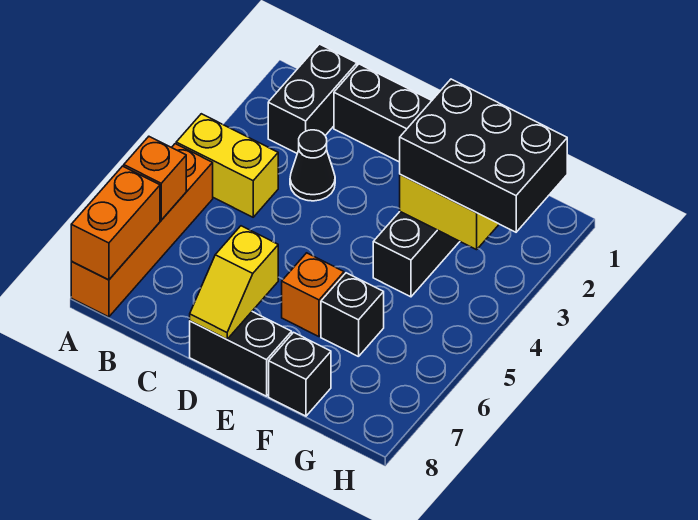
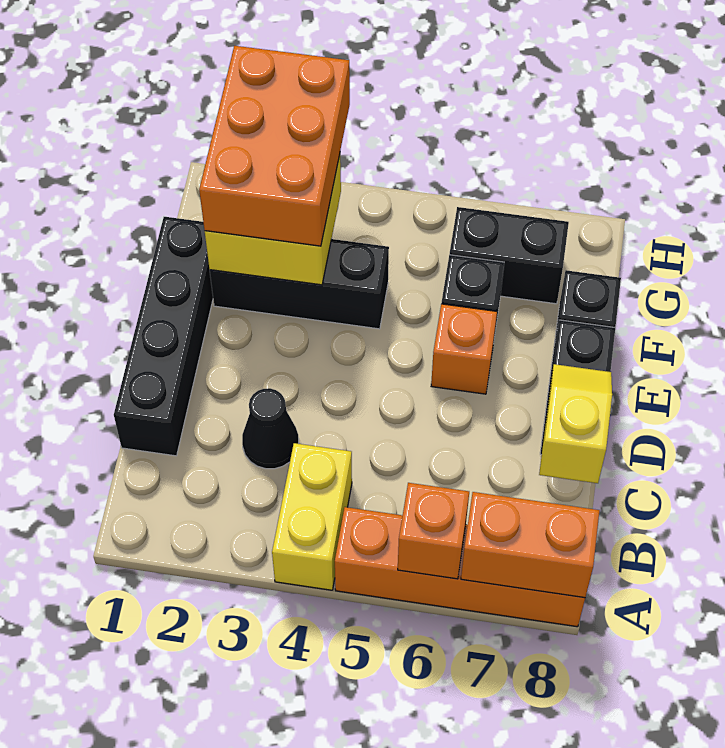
black 1x2 brick [268,44,357,153] -> black 1x2 brick moved to [450,207,569,304]
yellow 1x2 slope [190,226,278,339] -> yellow 1x2 slope turned to [539,364,612,483]
black 2x3 brick [400,79,567,232] -> orange 2x3 brick [199,46,350,246]

